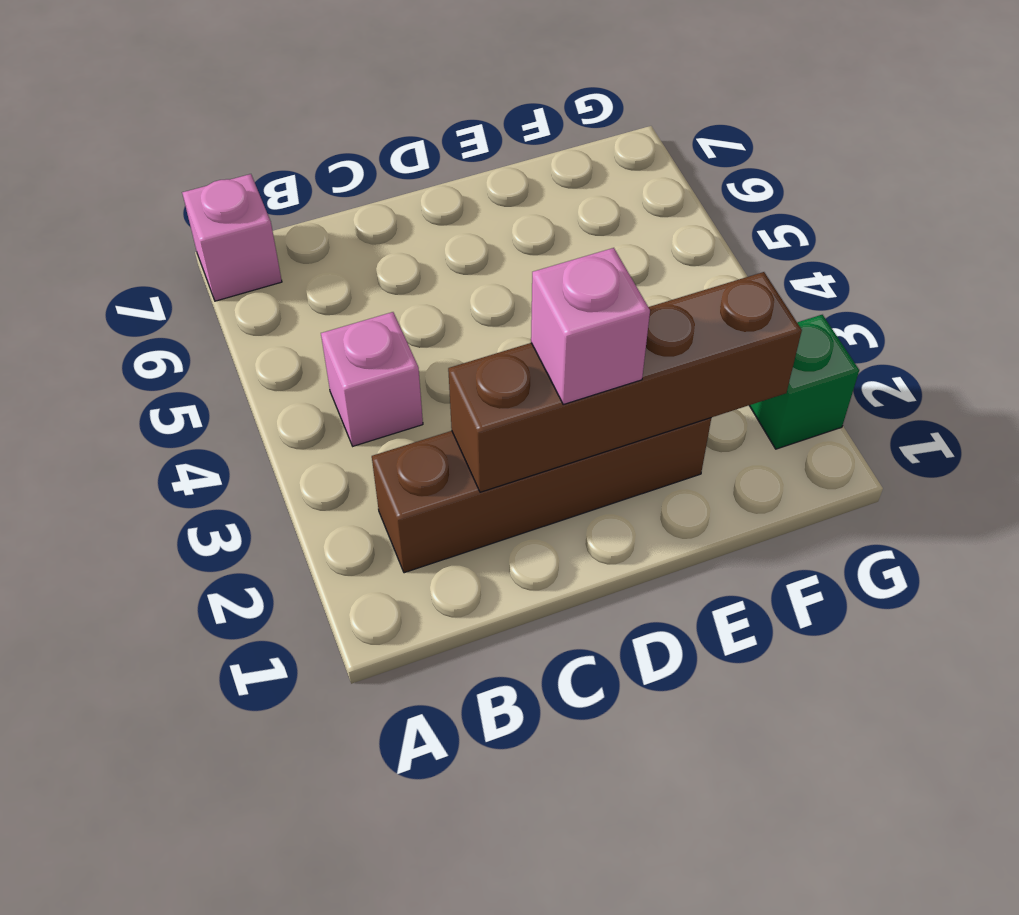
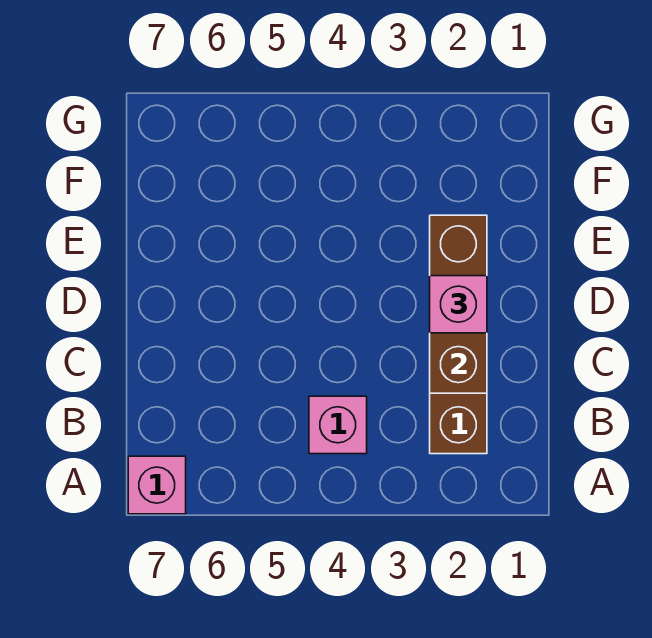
brown 1x4 brick [448,272,802,492] -> brown 1x3 brick [430,215,487,393]
green 1x1 brick [749,315,859,449] -> none

